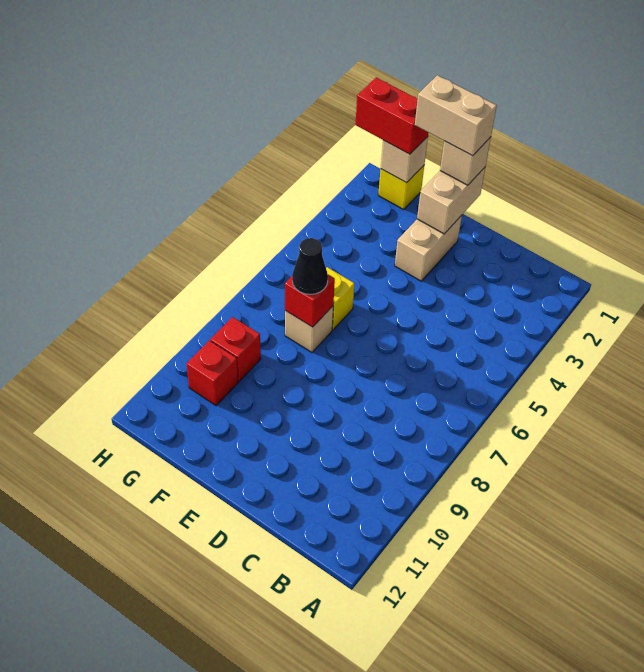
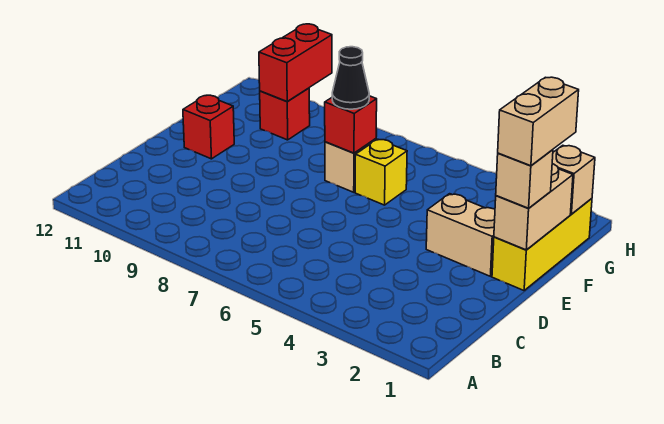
tan 1x2 brick [417,168,485,234] -> tan 1x2 brick turned to [494,164,573,250]
yellow 1x1 brick [378,166,424,210] -> yellow 1x3 brick [492,198,592,290]
red 1x2 brick [355,77,429,154] -> red 1x2 brick moved to [259,24,332,102]
red 1x1 brick [211,317,261,381] -> red 1x1 brick moved to [183,95,234,159]

